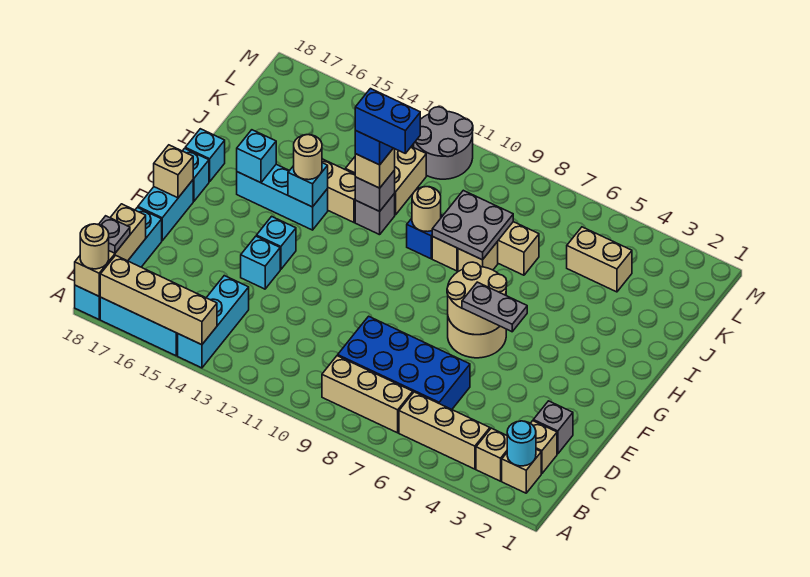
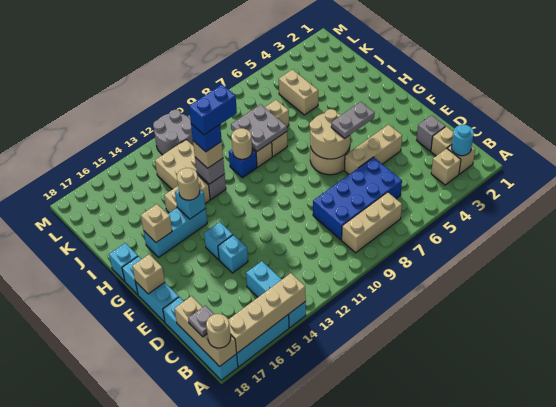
tan 1x3 brick [399,392,490,469] -> tan 1x3 brick moved to [344,125,402,174]
cyan 1x1 brick [237,130,276,183] -> tan 1x1 brick [141,204,172,242]
tan 1x2 brick [567,227,632,292] -> tan 1x2 brick turned to [279,70,318,115]

